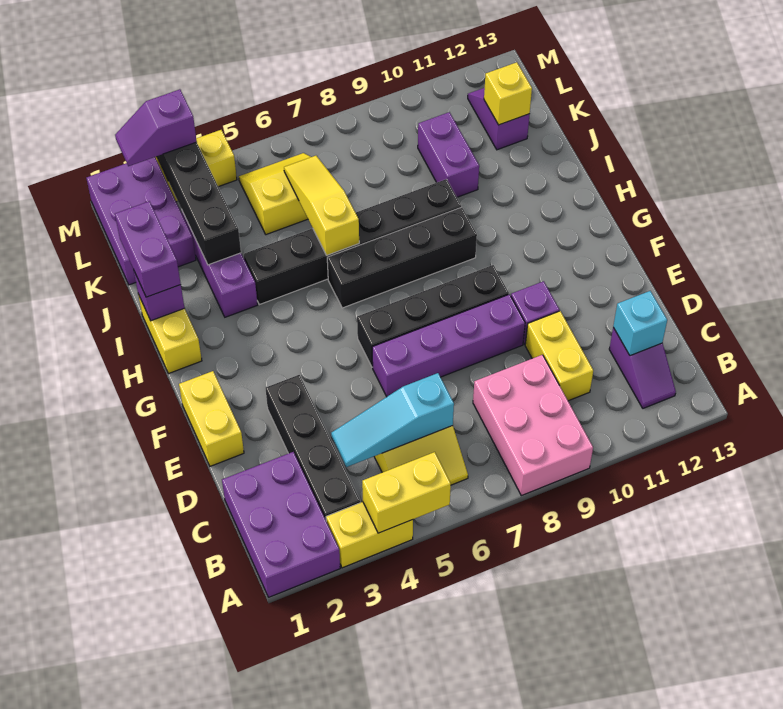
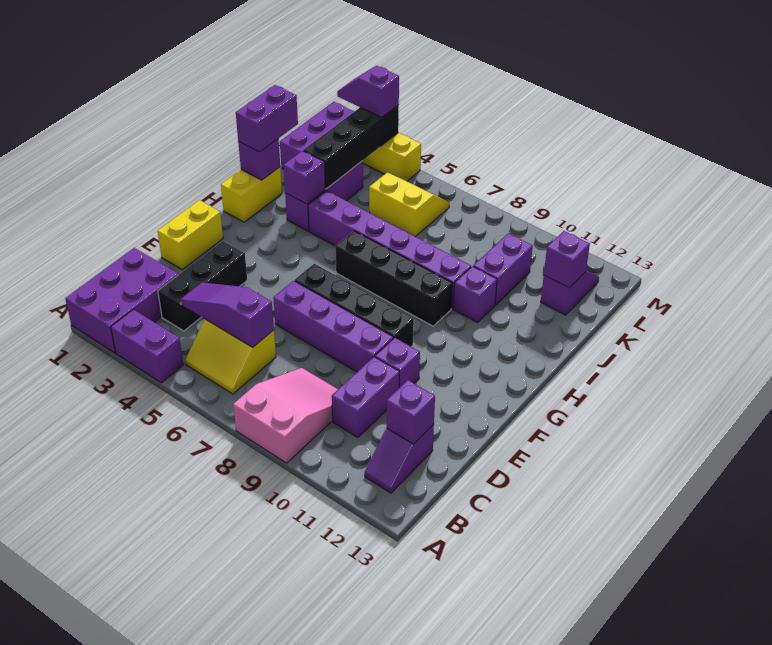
yellow 1x2 brick [326,502,413,568] -> purple 1x2 brick [111,310,184,383]
yellow 1x2 brick [362,452,451,533] -> none
pink 2x3 brick [473,355,593,496] -> pink 2x3 slope [233,368,338,463]
black 1x4 brick [266,375,360,519] -> black 1x3 brick [158,241,247,331]
cyan 1x3 slope [331,373,454,467] -> purple 1x3 slope [180,283,274,347]
yellow 1x2 brick [525,311,593,401] -> purple 1x2 brick [332,357,399,437]
cyan 1x1 brick [613,291,667,356] -> purple 1x1 brick [387,380,435,444]
none -> purple 1x1 brick [283,151,325,204]
black 1x6 brick [244,179,461,305] -> purple 1x6 brick [308,191,471,309]
yellow 1x3 slope [284,156,359,255] -> none
none -> purple 1x1 brick [453,266,497,322]
yellow 1x1 brick [484,62,532,125] -> purple 1x1 brick [544,231,590,288]

